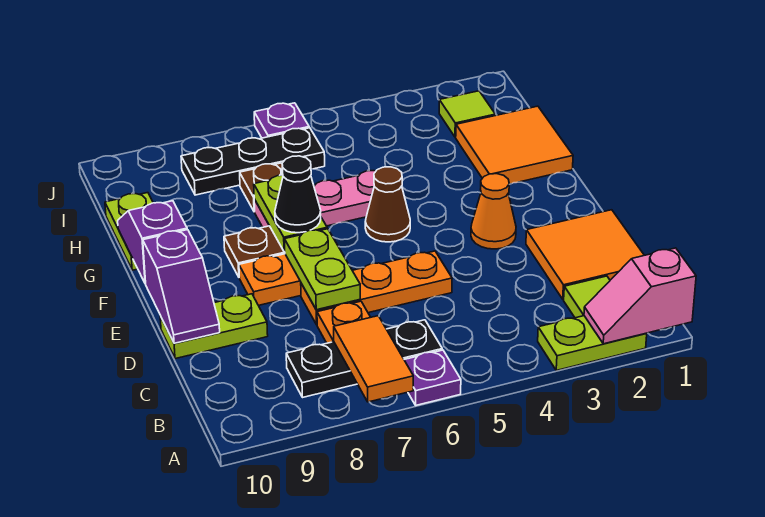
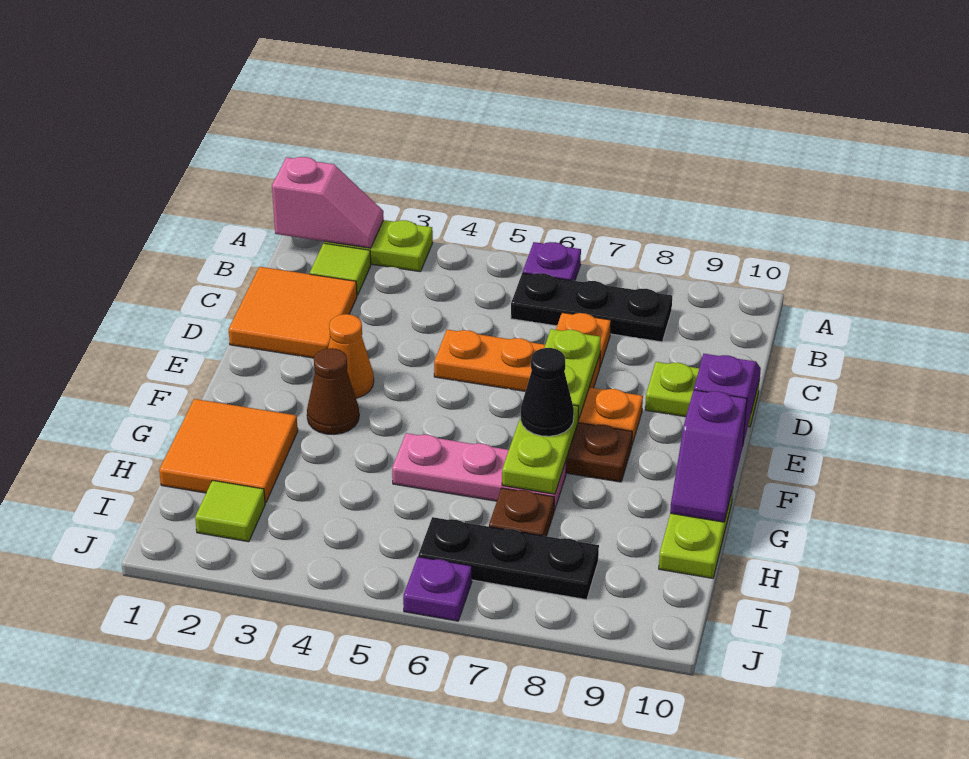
orange 1x2 tile [334,316,413,402] -> none
brown 1x1 cone [365,167,410,242] -> brown 1x1 cone moved to [307,348,359,434]

